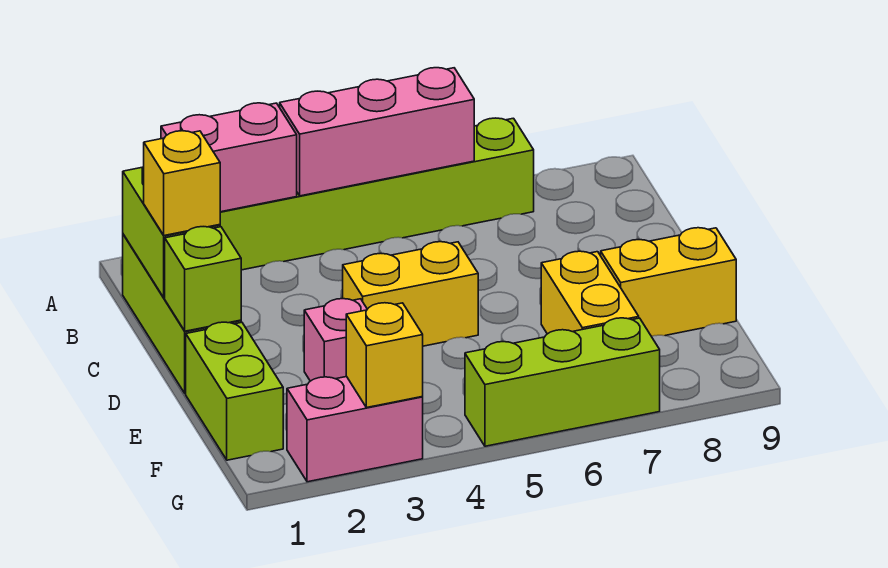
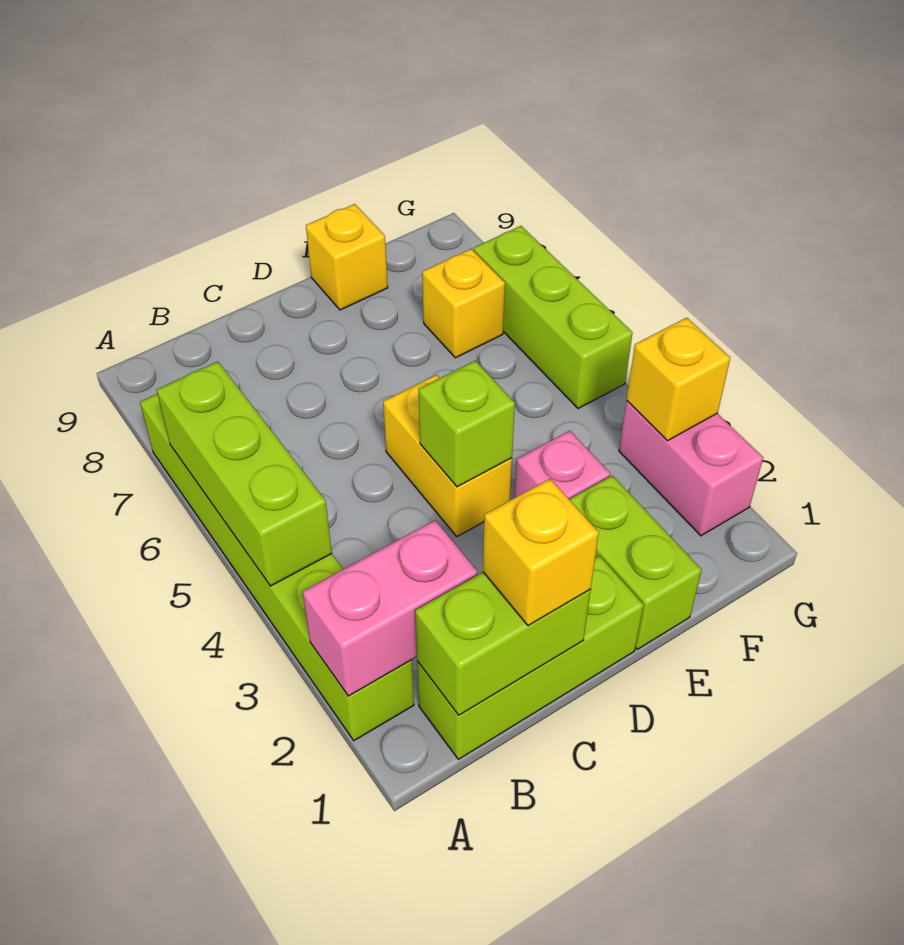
pink 1x2 brick [161,103,297,212] -> pink 1x2 brick turned to [303,520,477,696]
pink 1x3 brick [280,68,474,196] -> lime 1x3 brick [157,361,332,586]
lime 1x1 brick [165,227,241,331] -> lime 1x1 brick moved to [418,361,515,487]
lime 1x2 brick [186,322,283,460] -> lime 1x2 brick turned to [569,476,702,649]
yellow 1x2 brick [541,251,639,334] -> yellow 1x1 brick [422,249,505,358]
yellow 1x2 brick [601,228,736,336] -> yellow 1x1 brick [306,204,388,310]

